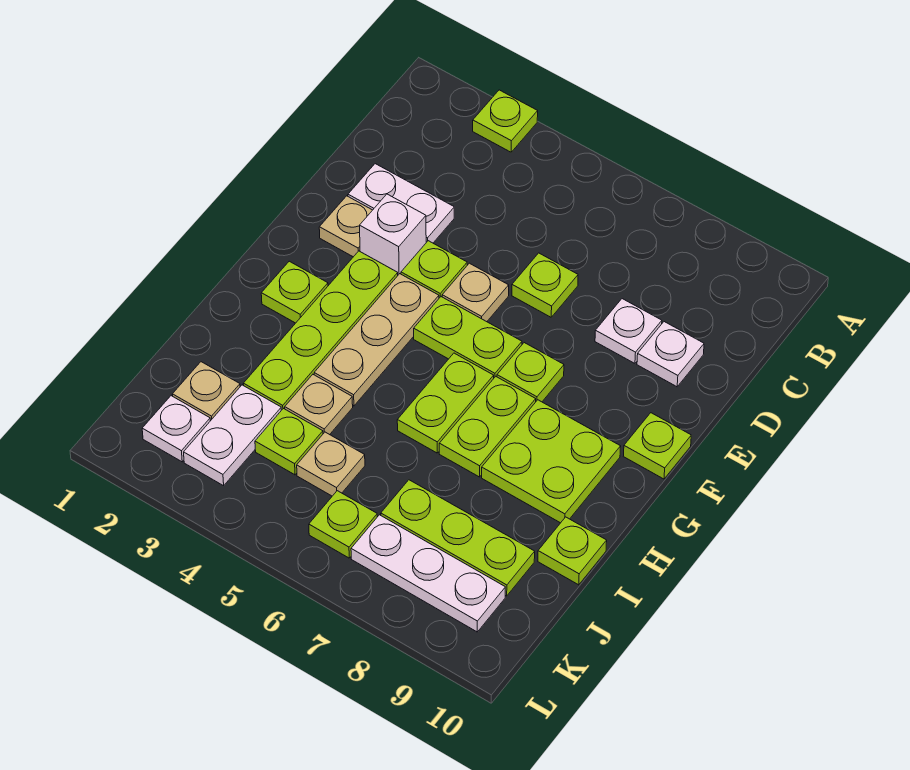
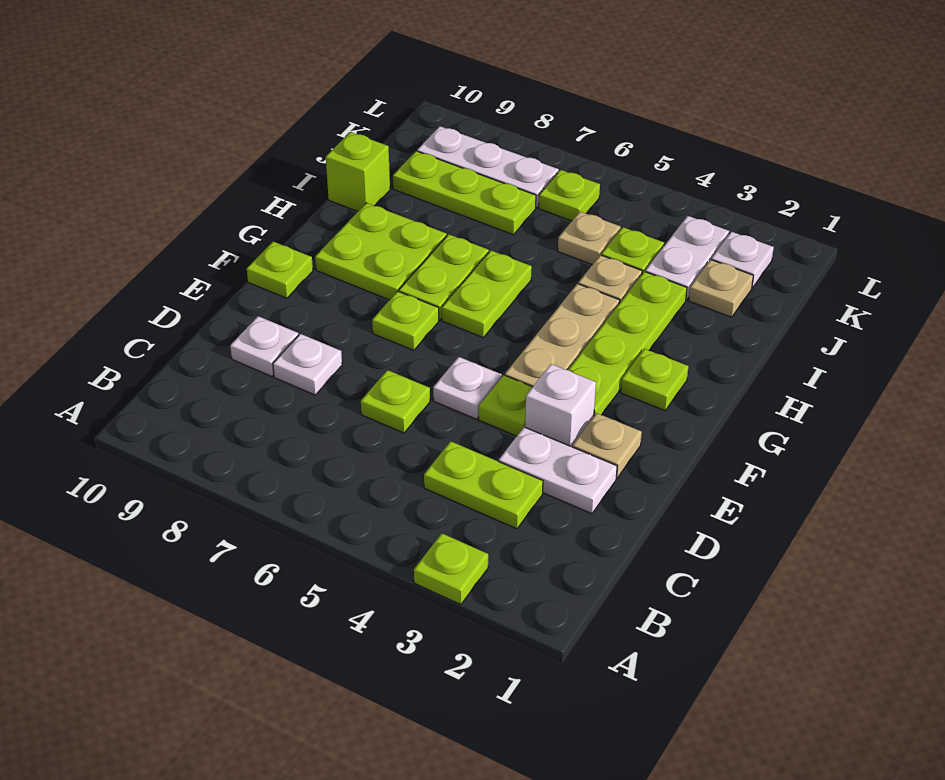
tan 1x1 plate [442,263,509,322] -> white 1x1 plate [433,357,502,419]
lime 1x2 plate [414,297,522,378] -> lime 1x2 plate moved to [424,441,543,529]
lime 1x1 plate [538,517,607,585] -> lime 1x1 brick [326,132,390,211]

